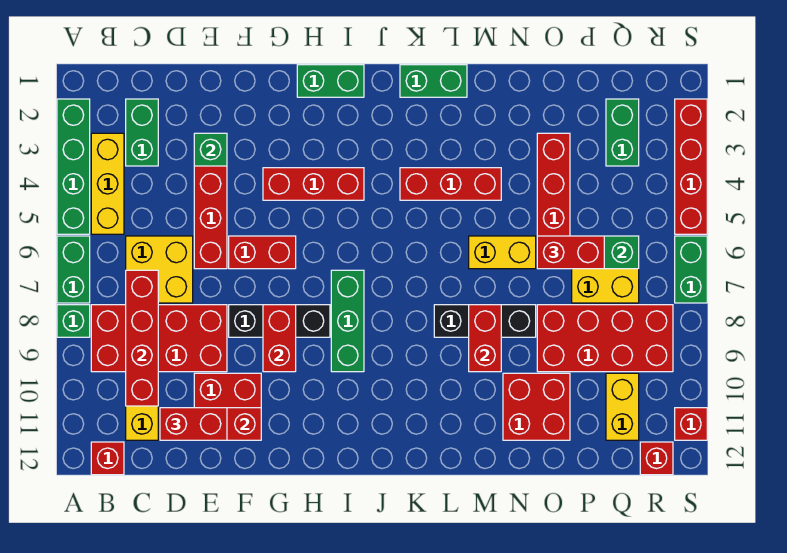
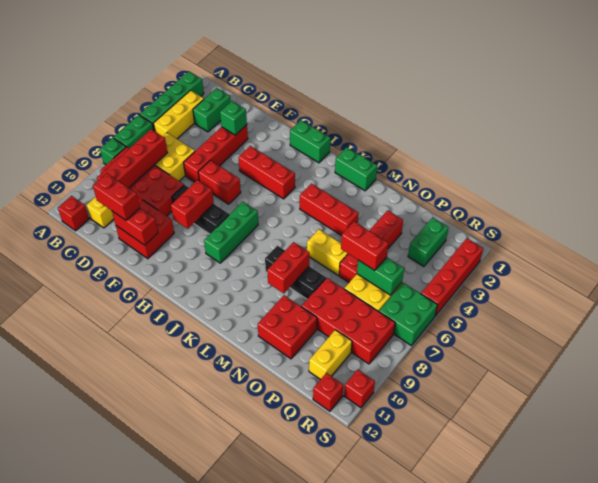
green 1x2 brick [675,236,707,303] -> green 2x2 brick [379,283,437,346]

